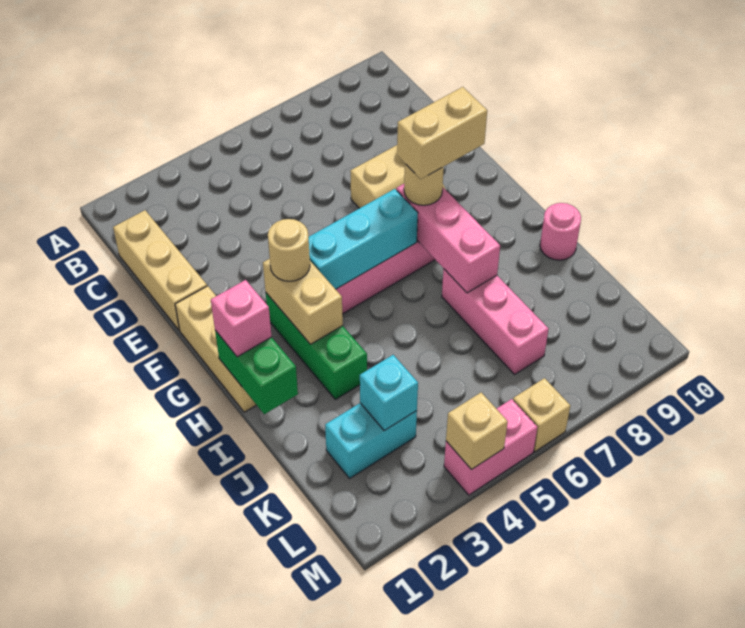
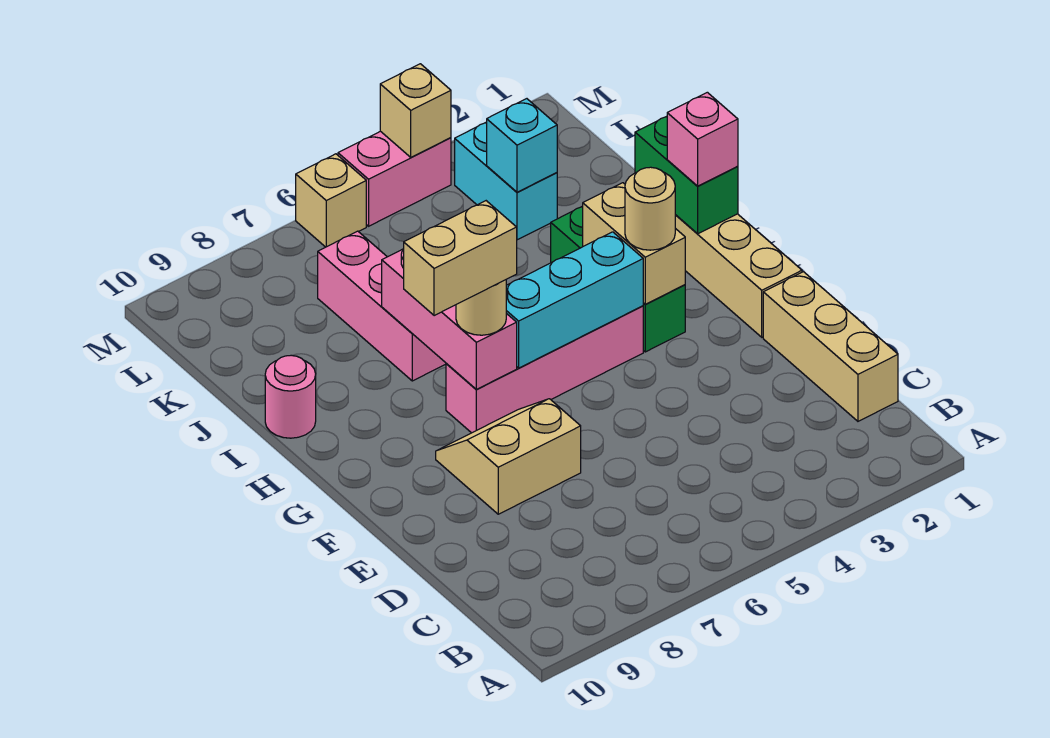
cyan 1x2 brick [325,403,417,478] -> cyan 1x2 brick turned to [455,122,557,240]

